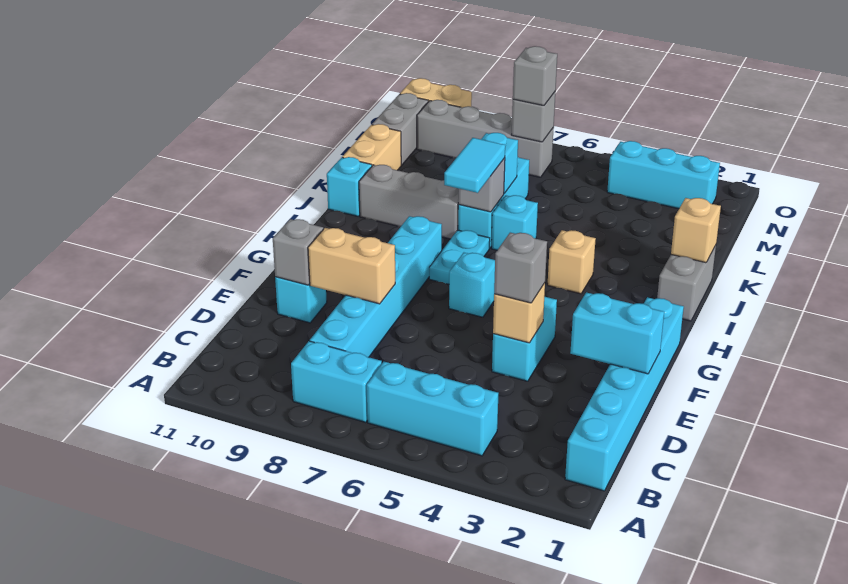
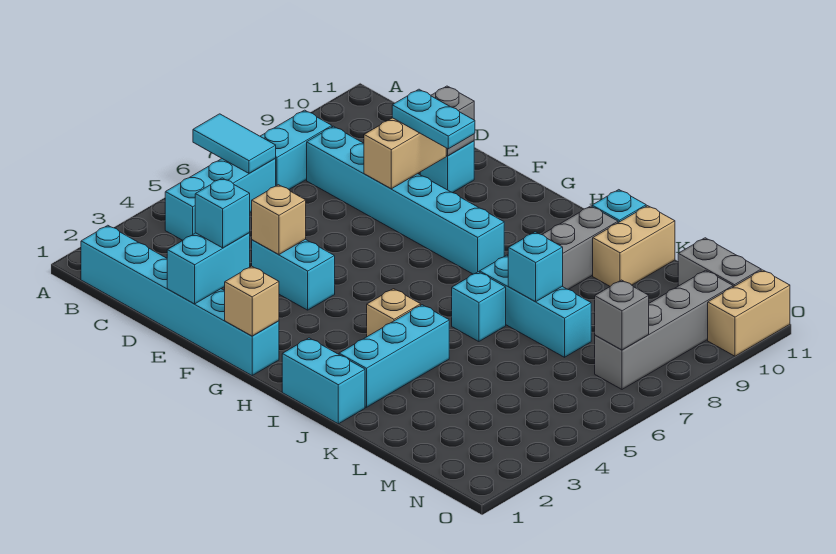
grey 1x1 brick [494,233,547,303] -> none
cyan 1x1 brick [449,253,495,317] -> cyan 1x1 brick moved to [195,178,250,248]
cyan 1x2 plate [429,230,490,284] -> cyan 1x2 plate moved to [392,89,475,149]
grey 1x2 brick [657,245,716,321] -> cyan 1x2 brick [282,338,365,424]
cyan 1x2 tile [444,138,505,193] -> cyan 1x2 tile moved to [193,114,276,173]
tan 1x1 brick [671,198,721,263] -> tan 1x1 brick moved to [225,266,279,336]
grey 1x1 brick [458,158,505,212] -> none
tan 1x2 brick [342,124,401,170] -> tan 1x2 brick turned to [593,206,675,286]
cyan 1x3 brick [607,141,720,209] -> cyan 1x3 brick moved to [339,305,449,407]
grey 1x1 brick [513,46,557,106] -> none

